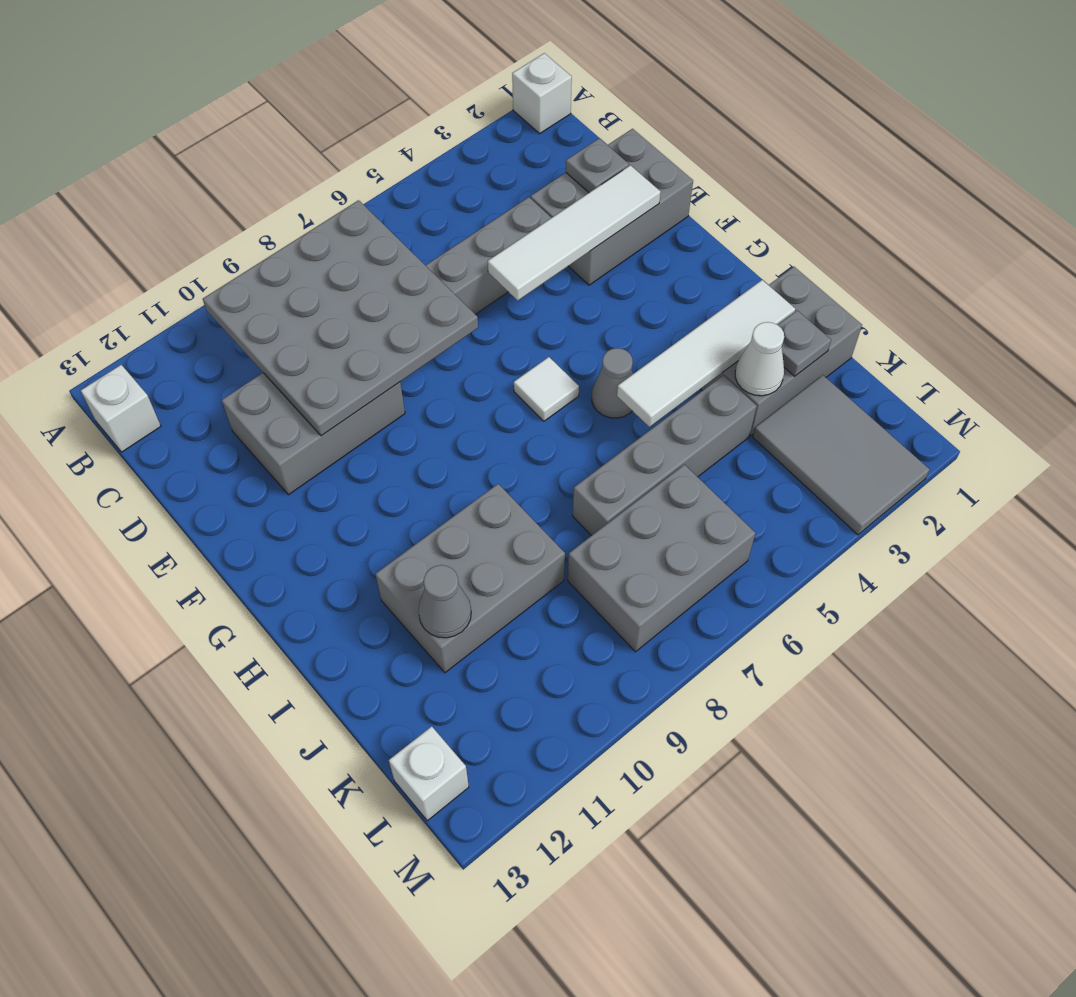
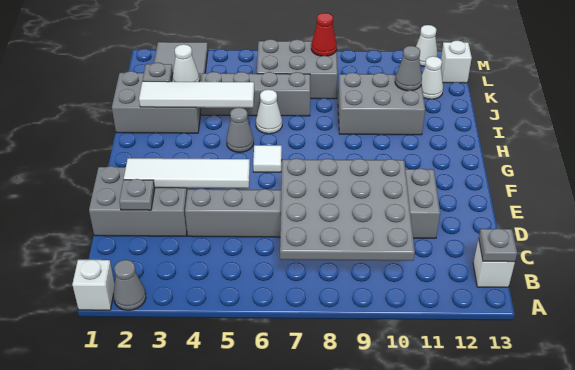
none -> grey 1x1 cone [114,260,146,310]
none -> grey 1x1 plate [479,228,517,262]
none -> white 1x1 cone [256,90,282,134]
none -> white 1x1 cone [422,56,443,99]
none -> red 1x1 cone [311,13,337,56]
none -> white 1x1 cone [416,25,438,66]

